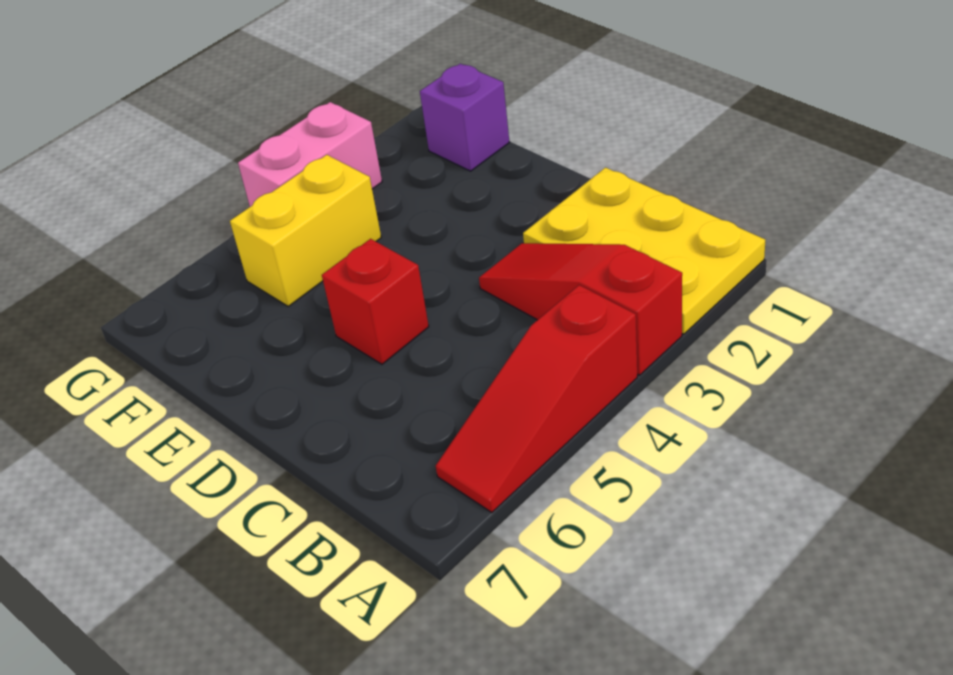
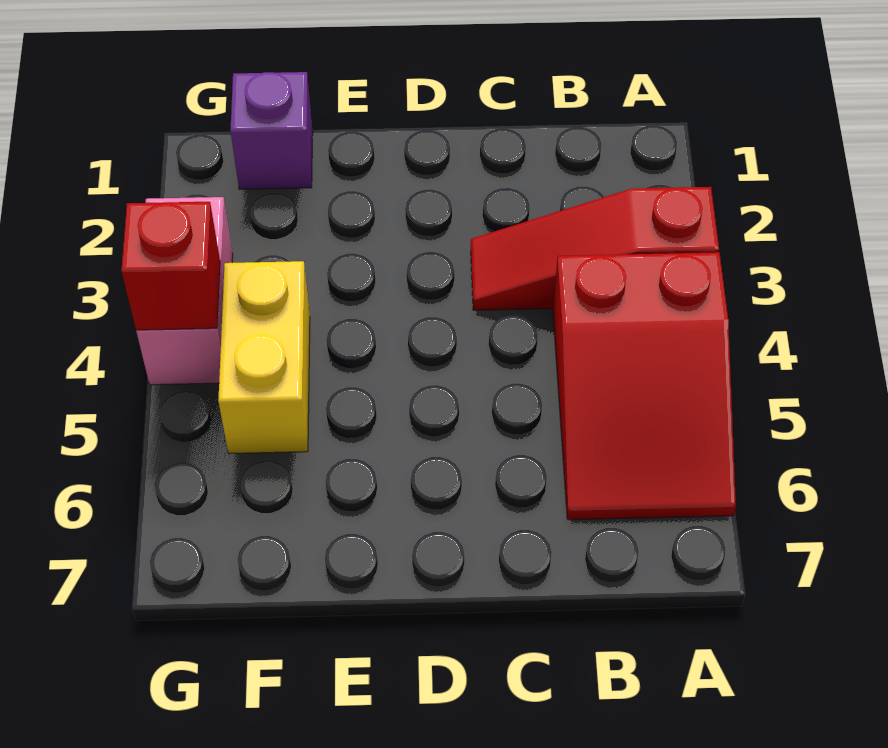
yellow 2x3 plate [523,168,765,334] -> none
red 1x3 slope [436,285,637,513] -> red 2x3 slope [553,252,736,520]
red 1x1 brick [322,239,429,364] -> red 1x1 brick moved to [121,202,220,330]

